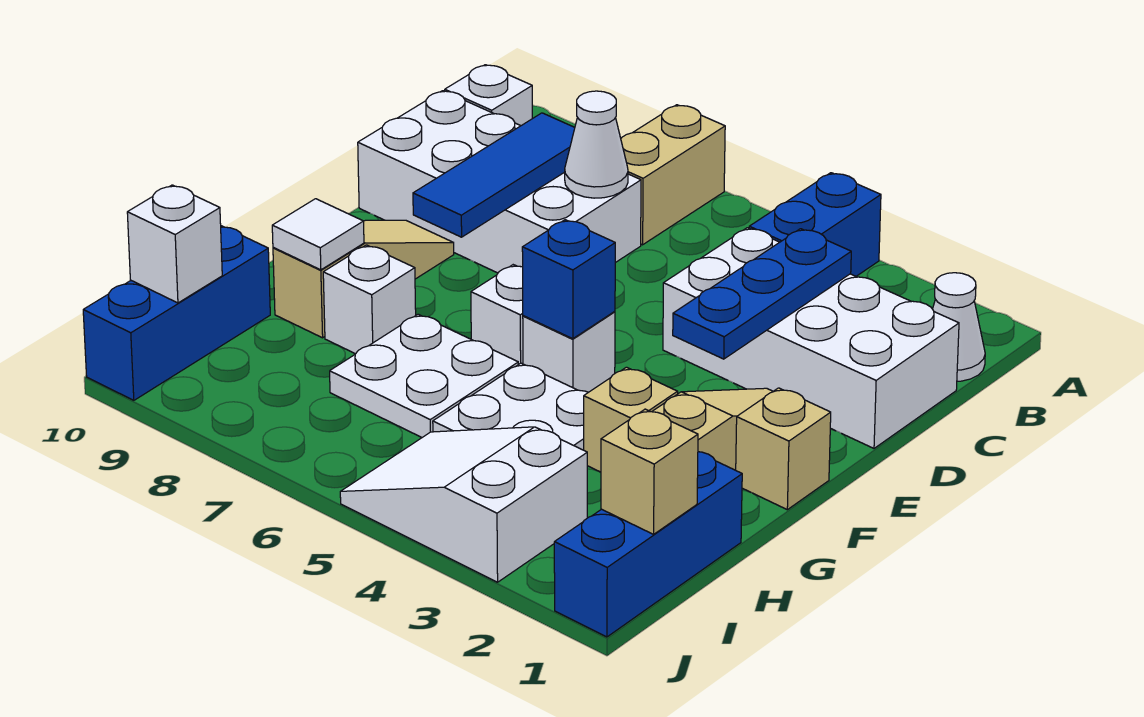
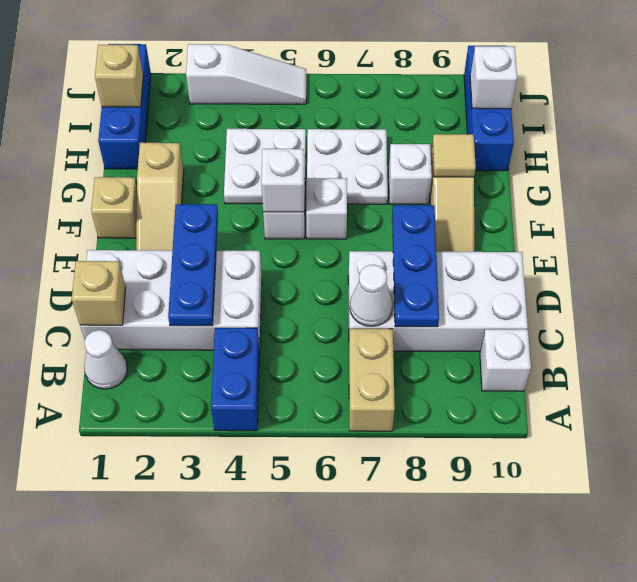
blue 1x3 tile [413,113,575,237] -> blue 1x3 plate [392,205,439,327]
blue 1x1 brick [522,220,615,339] -> white 1x1 brick [261,149,305,212]
tan 1x1 brick [584,367,678,472] -> tan 1x1 brick moved to [72,261,126,325]
white 1x1 tile [272,199,364,270] -> tan 1x1 tile [432,134,476,177]
white 2x3 slope [340,427,587,582] -> white 1x3 slope [186,44,306,104]

